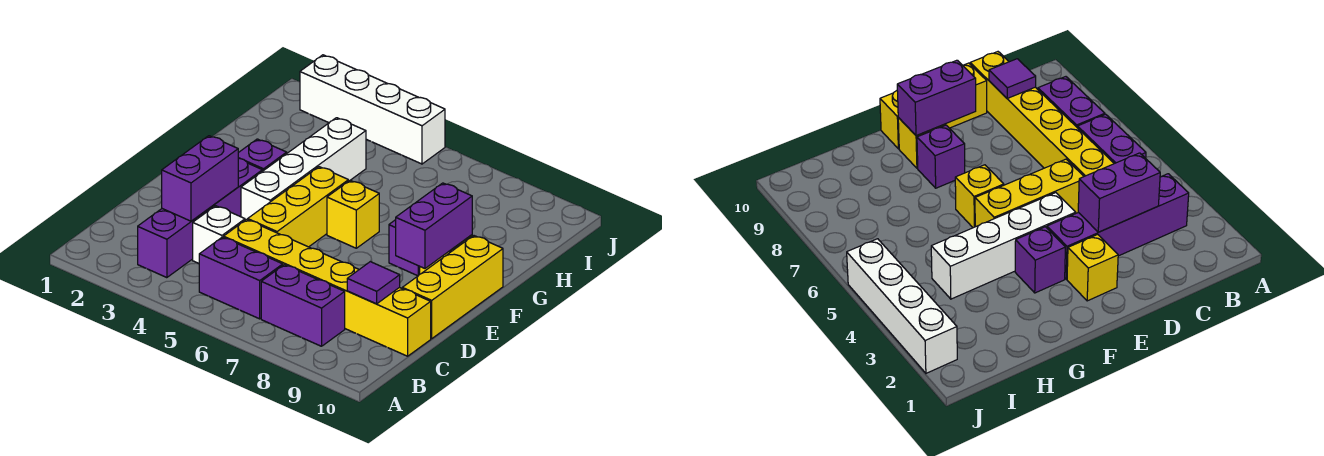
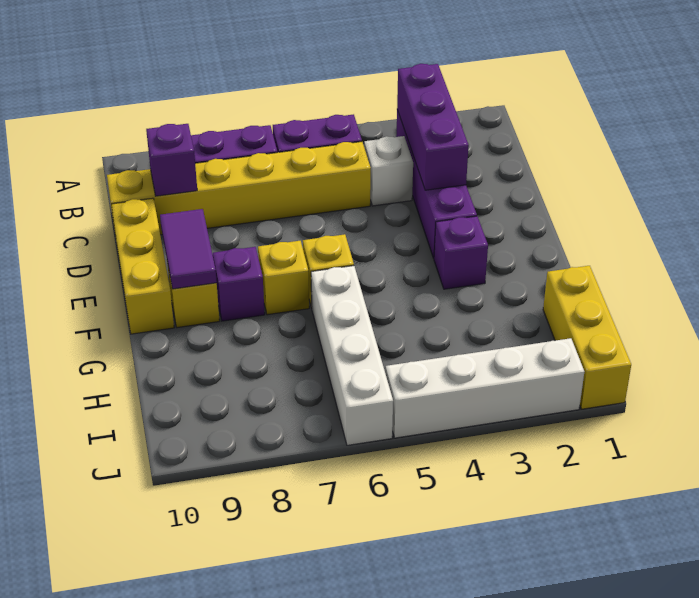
purple 1x2 brick [162,136,238,221] -> purple 1x3 brick [397,64,469,190]
purple 1x1 tile [347,262,400,304] -> purple 1x1 brick [146,124,197,196]
yellow 1x3 brick [248,167,348,247] -> yellow 1x3 brick moved to [543,266,631,409]
yellow 1x1 brick [1067,235,1118,301] -> yellow 1x1 brick moved to [258,241,309,315]
white 1x4 brick [241,118,366,220] -> white 1x4 brick moved to [311,266,393,445]
purple 1x2 brick [396,183,472,268] -> purple 1x2 tile [160,209,217,289]

